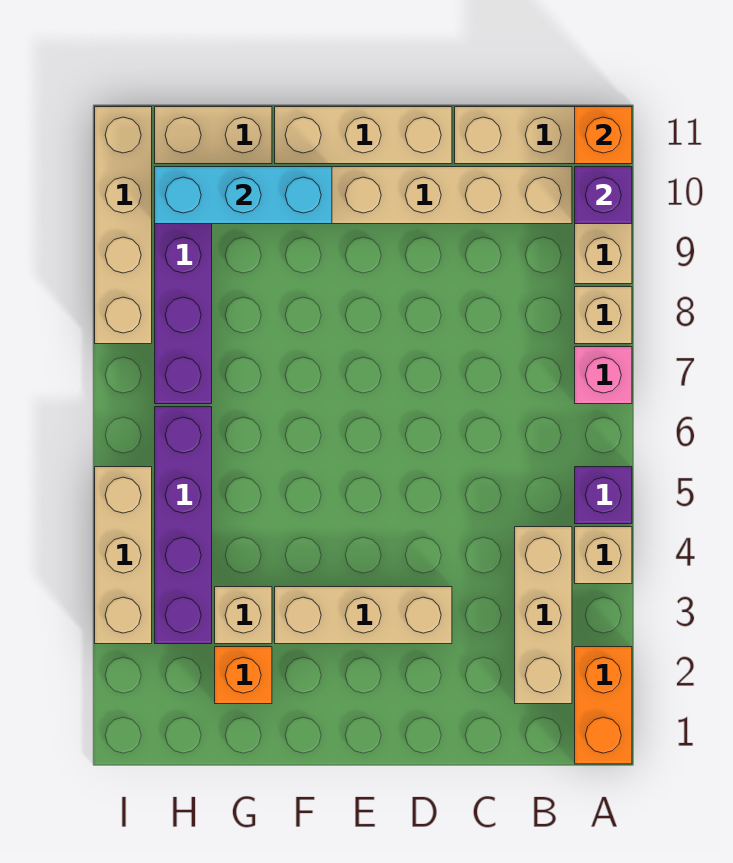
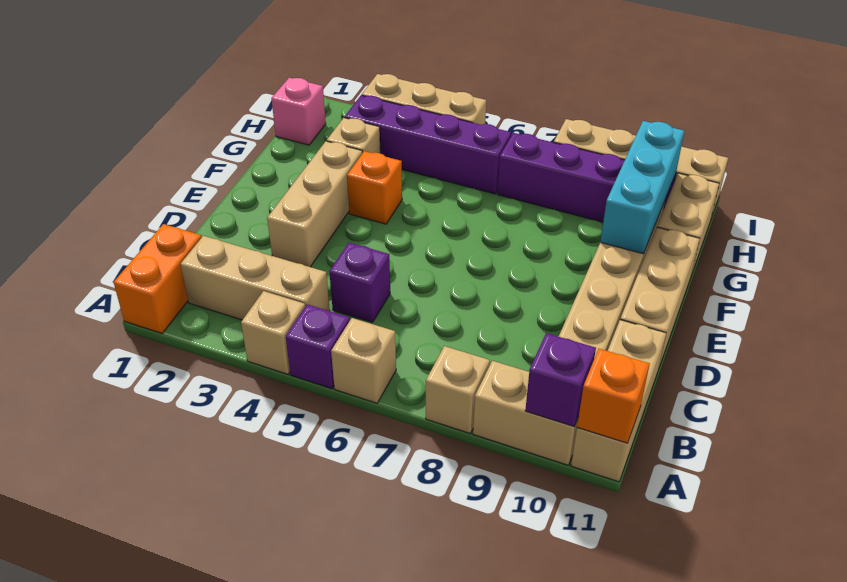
orange 1x2 brick [575,647,632,764] -> orange 1x2 brick turned to [114,224,202,333]
none -> tan 1x1 brick [331,318,396,403]
pink 1x1 brick [575,347,632,404] -> pink 1x1 brick moved to [271,78,326,145]
none -> purple 1x1 brick [329,243,390,322]
orange 1x1 brick [215,647,272,704] -> orange 1x1 brick moved to [347,151,402,224]

